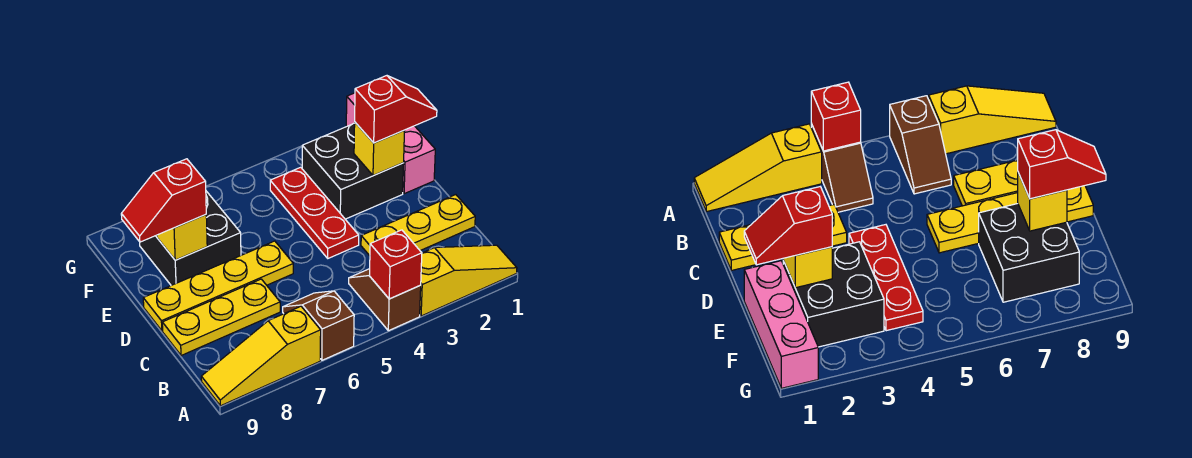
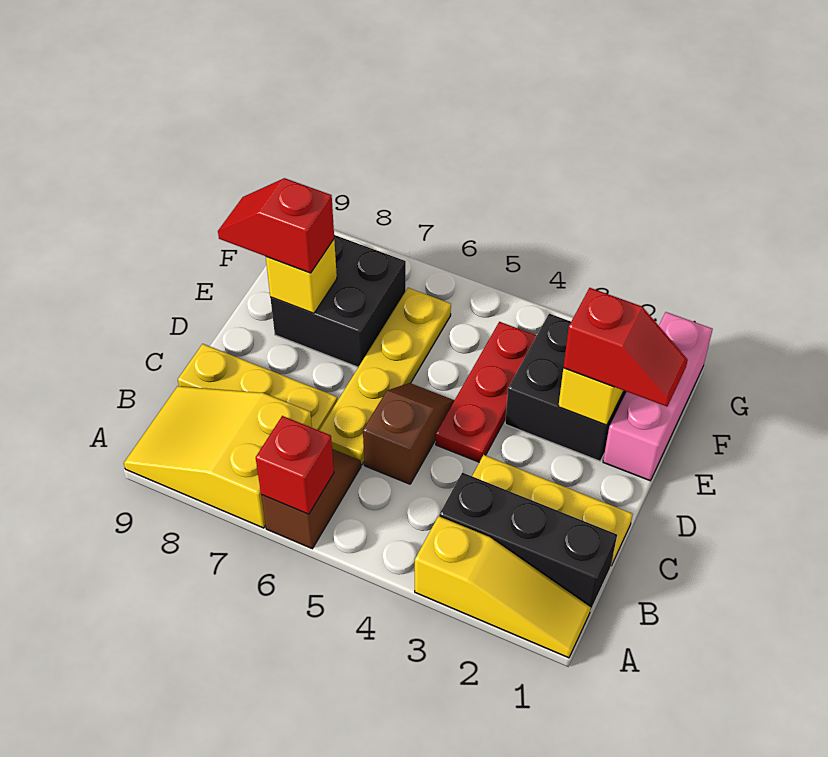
brown 1x2 slope [349,269,421,331] -> brown 1x2 slope moved to [363,383,454,484]
red 1x1 brick [370,230,422,299] -> red 1x1 brick moved to [256,416,334,514]
yellow 1x3 slope [201,306,321,406] -> yellow 2x3 slope [124,386,312,528]
none -> black 1x3 brick [439,472,617,611]
yellow 1x4 plate [143,241,293,331] -> yellow 1x4 plate turned to [319,288,451,465]

